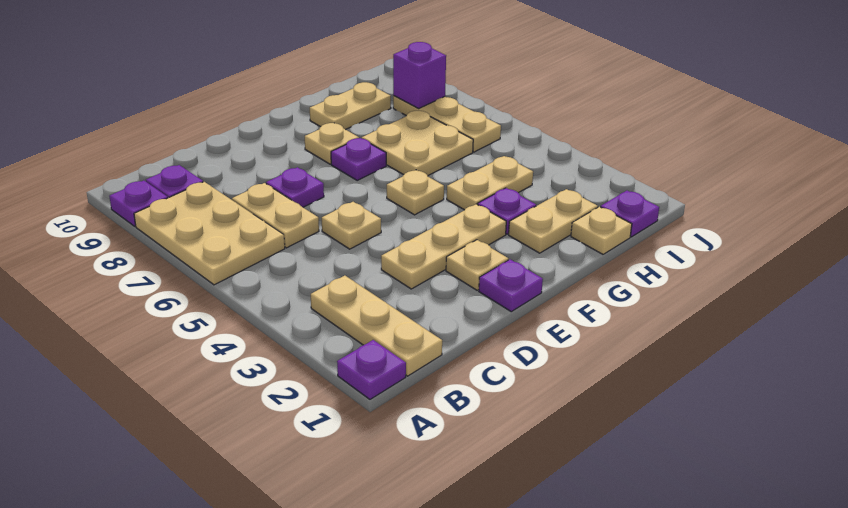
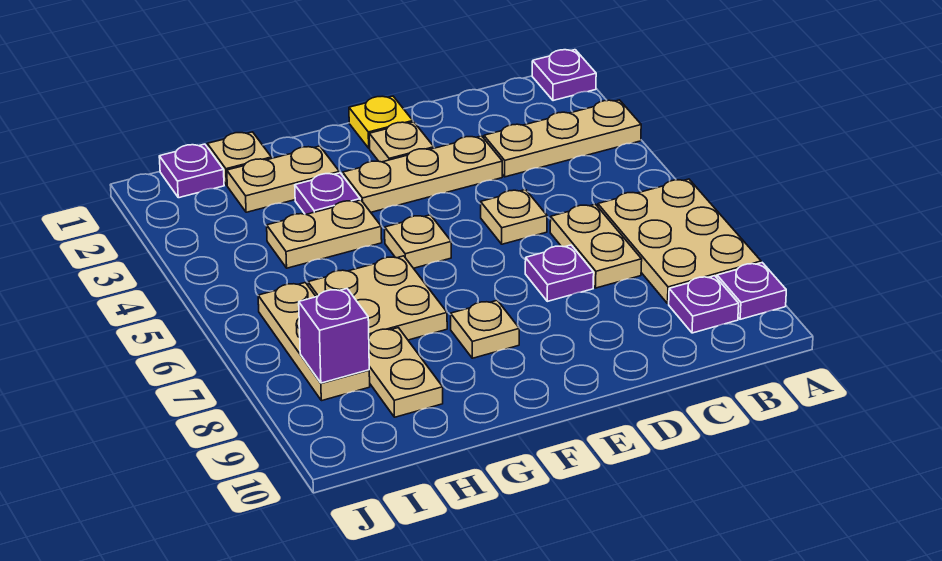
tan 1x3 plate [311,276,442,376] -> tan 1x3 plate turned to [484,100,641,177]
purple 1x1 plate [479,259,543,312] -> yellow 1x1 plate [349,96,413,148]
purple 1x1 plate [331,138,386,180] -> none
tan 1x2 plate [310,82,391,130] -> tan 1x2 plate turned to [369,328,443,417]

